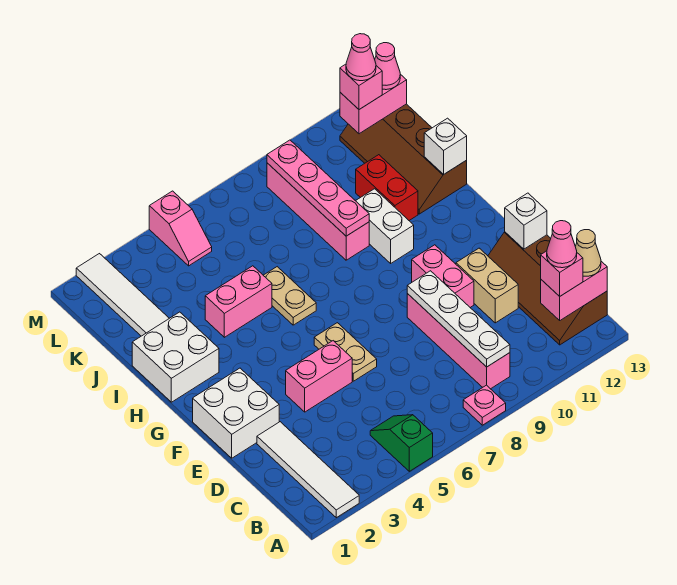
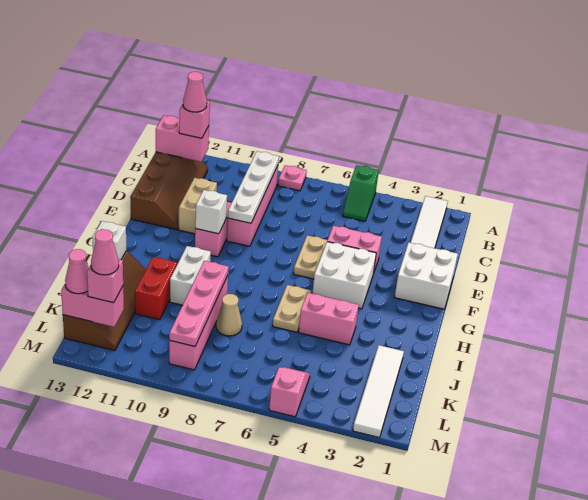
tan 1x1 cone [575,230,601,276] -> tan 1x1 cone moved to [216,294,242,336]
white 1x1 brick [505,193,547,249] -> white 1x1 brick moved to [195,190,227,234]
white 2x2 brick [132,312,219,402] -> white 2x2 brick moved to [312,242,376,309]

